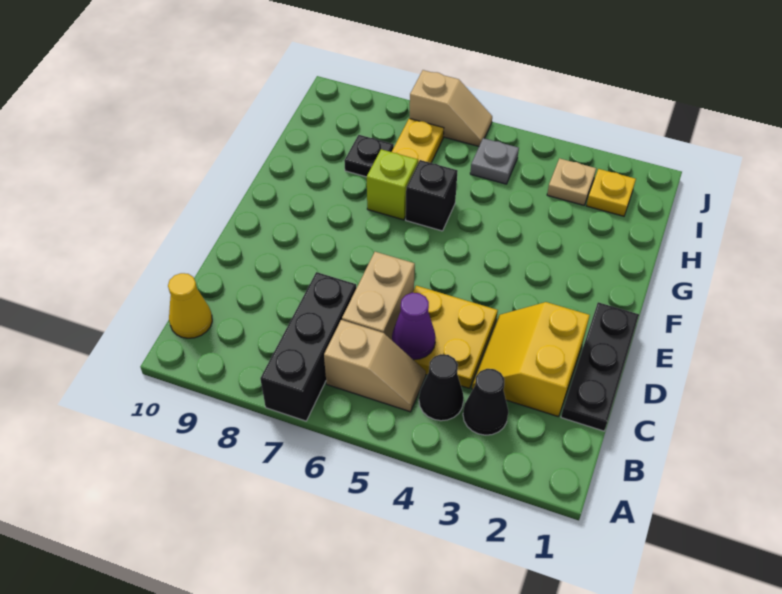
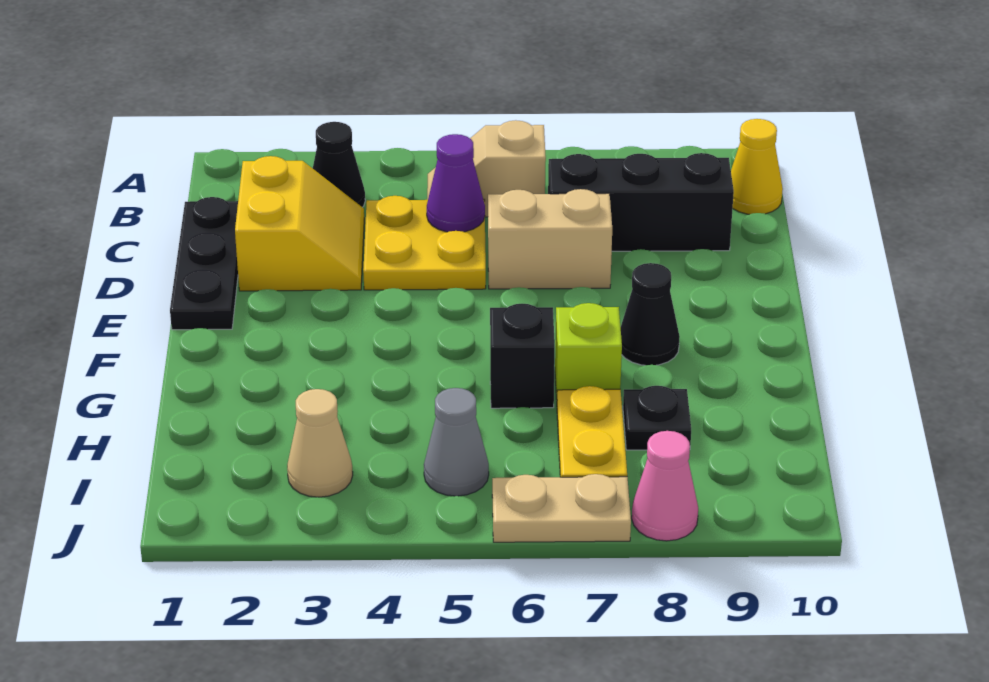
black 1x3 brick [260,272,356,421] -> black 1x3 brick turned to [548,153,734,251]
black 1x1 cone [419,354,464,421] -> black 1x1 cone moved to [621,263,680,365]
tan 1x2 brick [342,252,415,339] -> tan 1x2 brick turned to [488,189,612,289]
yellow 1x1 plate [586,169,636,216] -> none
tan 1x1 plate [547,158,596,205] -> tan 1x1 cone [287,389,353,497]
grey 1x1 plate [470,138,519,184] -> grey 1x1 cone [424,388,489,496]
tan 1x2 slope [410,70,492,146] -> tan 1x2 plate [492,474,631,542]
none -> pink 1x1 cone [632,431,698,541]

